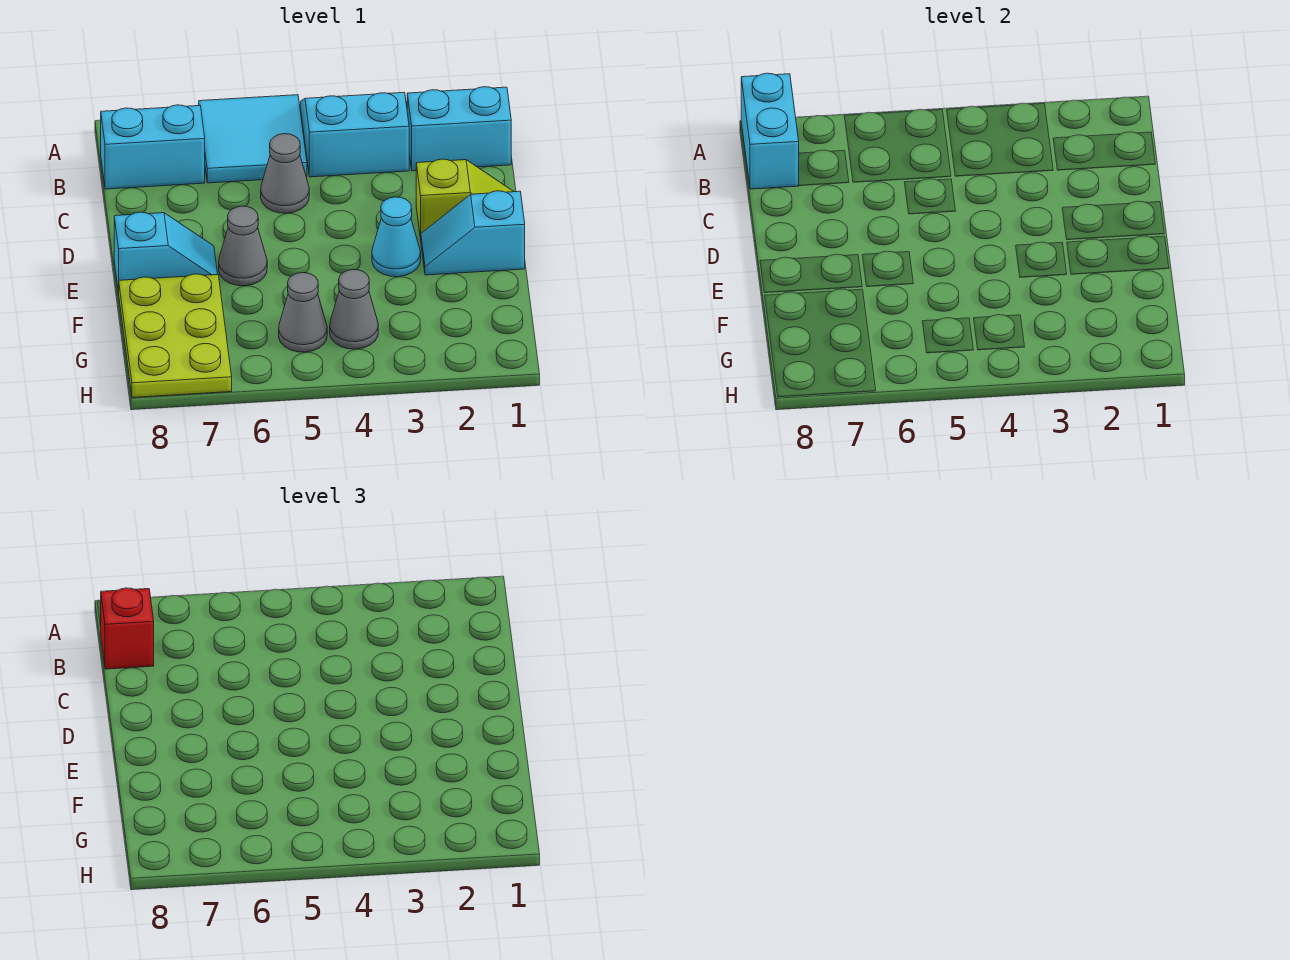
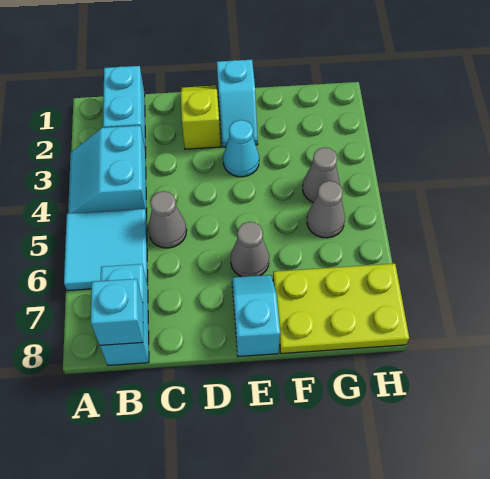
cyan 1x2 brick [741,73,799,189] -> cyan 1x1 brick [91,279,143,345]
red 1x1 brick [101,588,154,669] -> none

